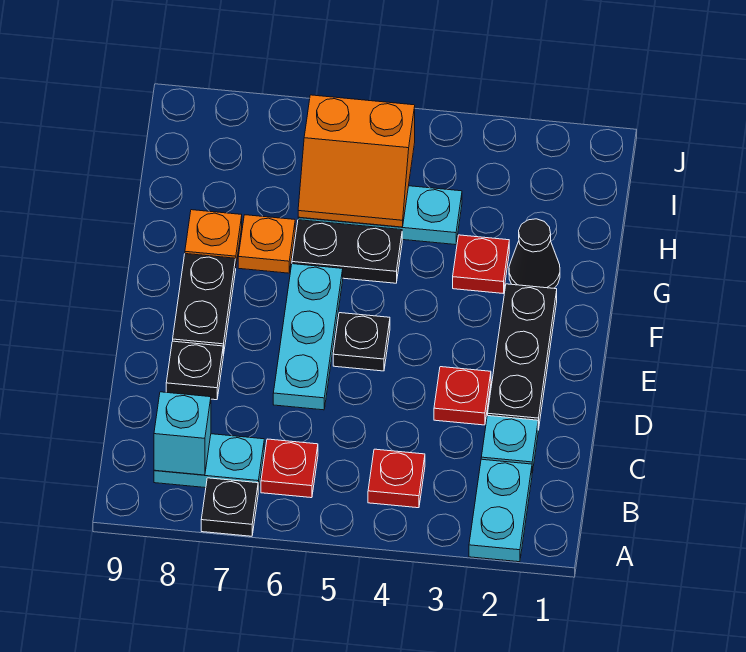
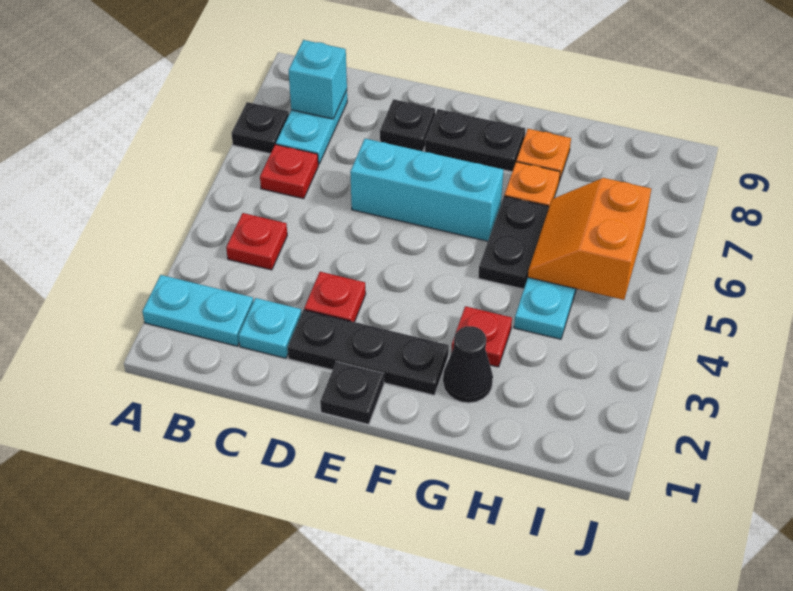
cyan 1x3 plate [273,264,343,410] -> cyan 1x3 brick [350,139,503,241]
black 1x1 plate [333,313,390,371] -> black 1x1 plate moved to [320,361,384,424]

